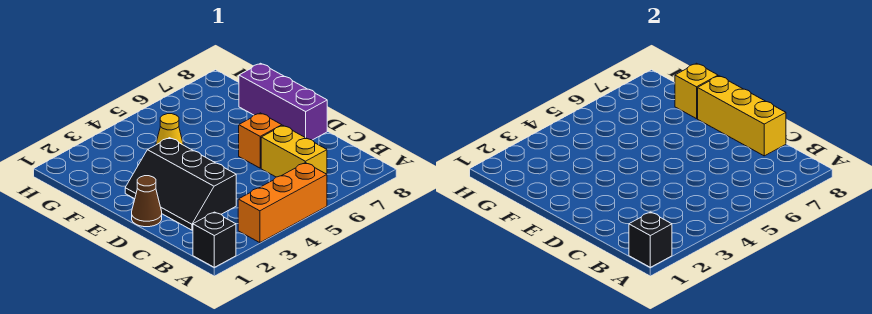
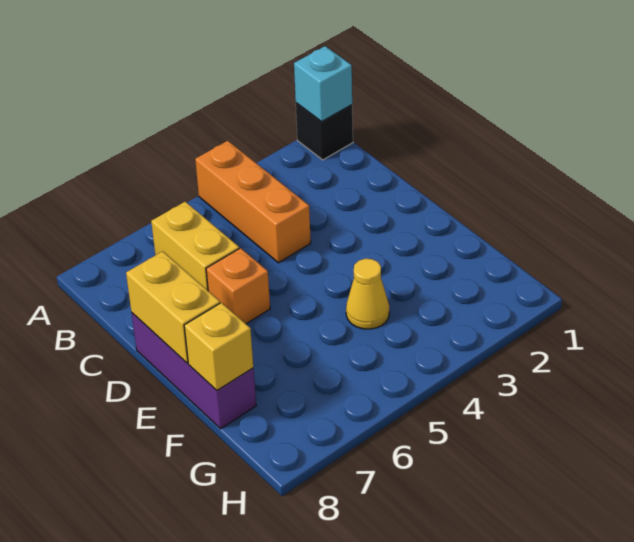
black 1x1 brick [629,212,672,267] -> cyan 1x1 brick [294,46,352,122]
orange 1x3 brick [238,163,327,243] -> orange 1x3 brick turned to [195,141,311,263]
black 2x3 slope [125,138,236,230] -> none
yellow 1x3 brick [698,76,786,156] -> yellow 1x2 brick [126,251,220,363]
brown 1x1 cone [132,176,162,227] -> none

